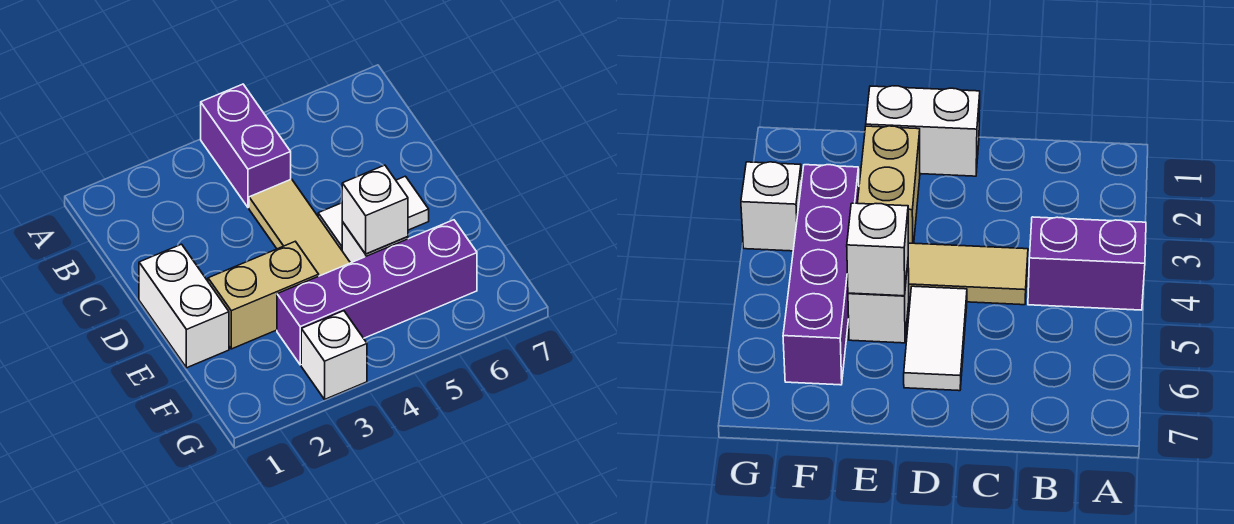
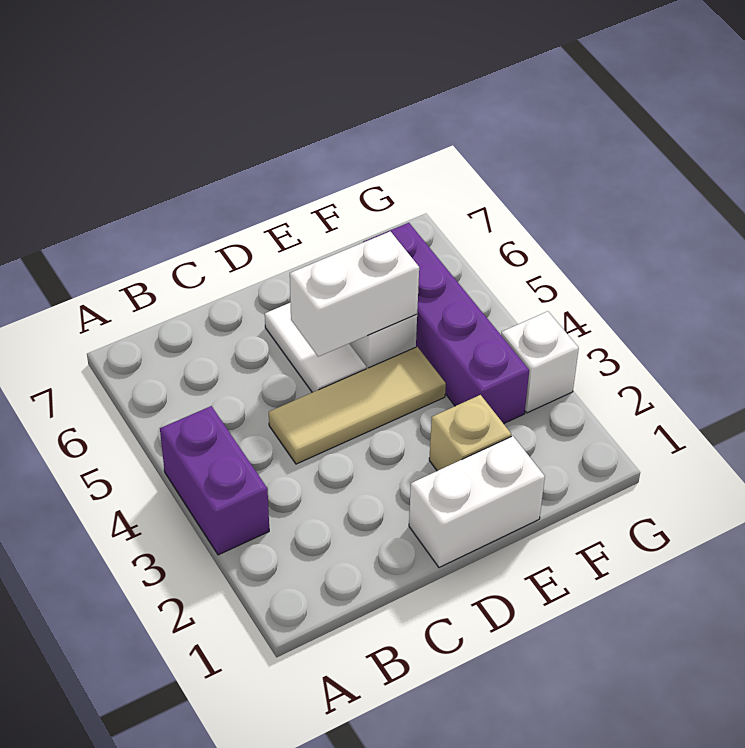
purple 1x2 brick [201,84,291,208] -> purple 1x2 brick turned to [160,406,269,555]
tan 1x2 brick [208,241,319,349] -> tan 1x1 brick [429,395,511,471]
white 1x1 brick [342,165,408,254] -> white 1x2 brick [290,231,419,357]

